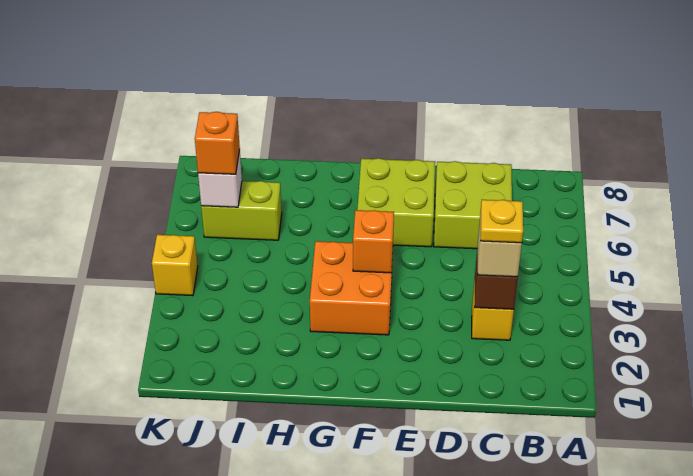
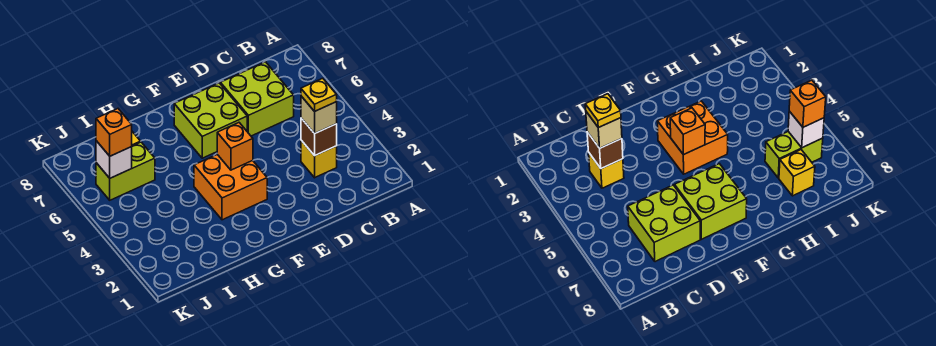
yellow 1x1 brick [152,235,198,296] -> yellow 1x1 brick moved to [779,150,815,196]

